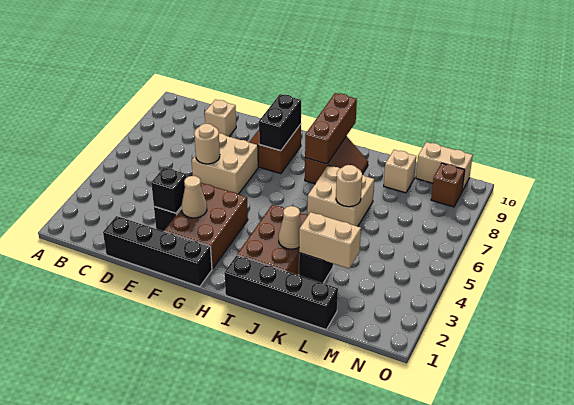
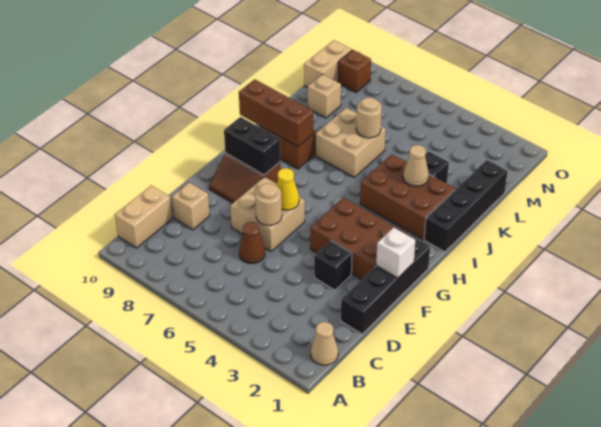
none -> brown 1x1 cone [239,222,265,264]
black 1x1 brick [151,167,187,213] -> none
none -> white 1x1 brick [376,227,415,278]
tan 1x1 cone [181,176,207,218] -> tan 1x1 cone moved to [311,322,338,365]
none -> yellow 1x1 cone [276,168,299,210]
tan 1x2 brick [299,212,361,268] -> tan 1x2 brick moved to [115,185,172,248]

